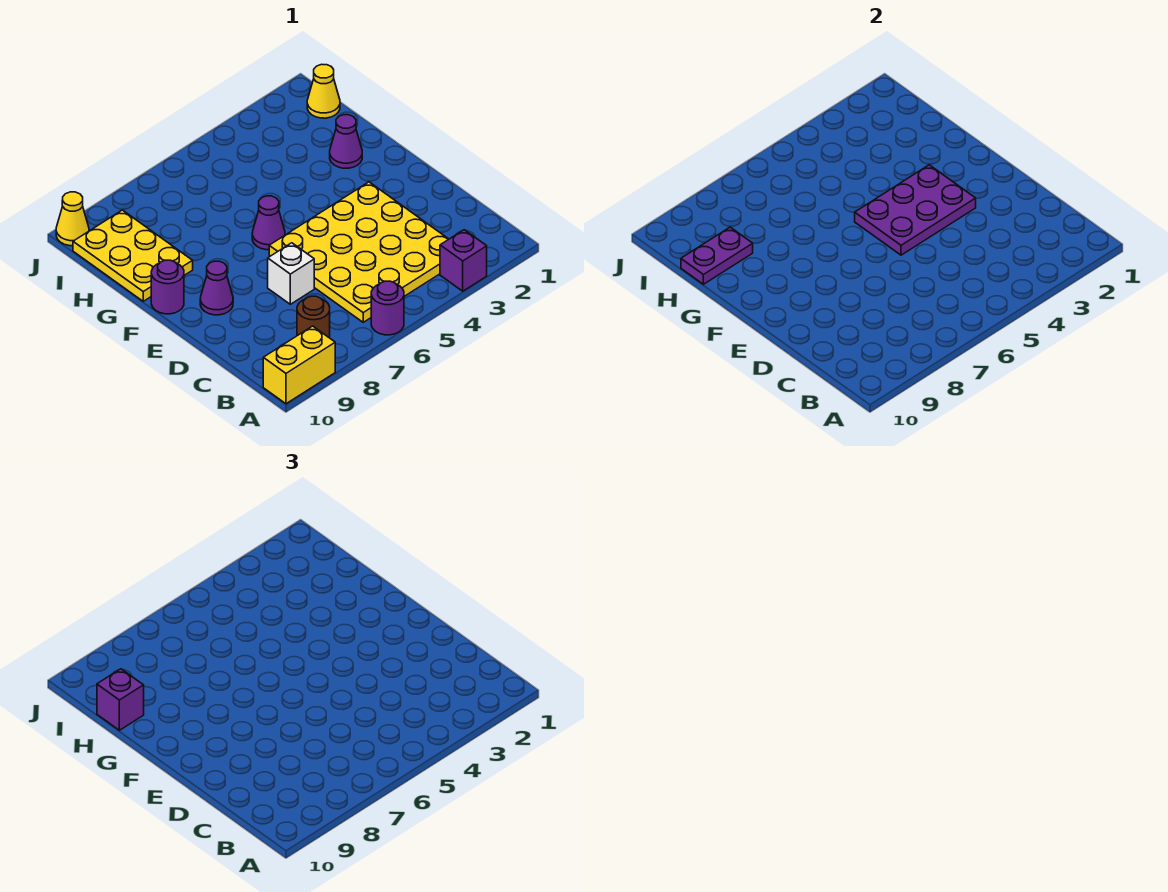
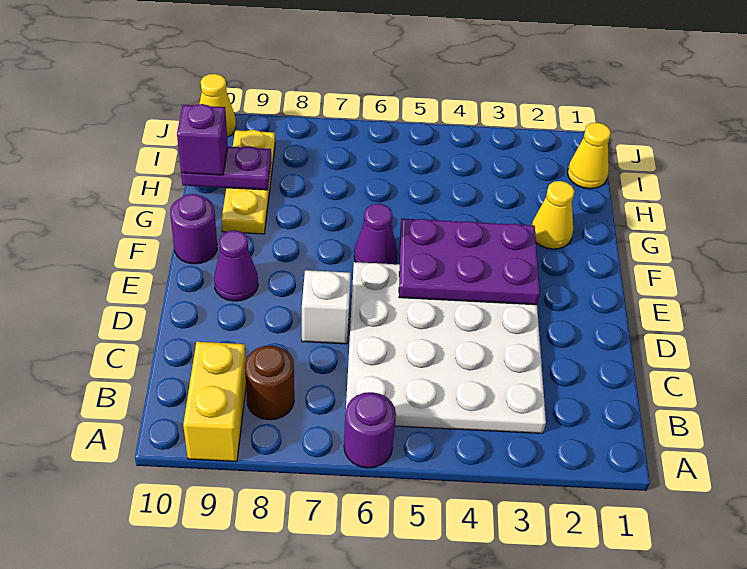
purple 1x1 brick [440,230,487,291] -> none
yellow 1x2 brick [263,326,335,404] -> yellow 1x2 brick turned to [183,342,246,461]
yellow 4x4 plate [269,182,449,322] -> white 4x4 plate [346,262,546,433]
purple 1x1 cone [330,115,362,168] -> yellow 1x1 cone [532,181,575,249]
yellow 2x3 plate [73,210,193,301] -> yellow 1x3 plate [221,130,275,234]

